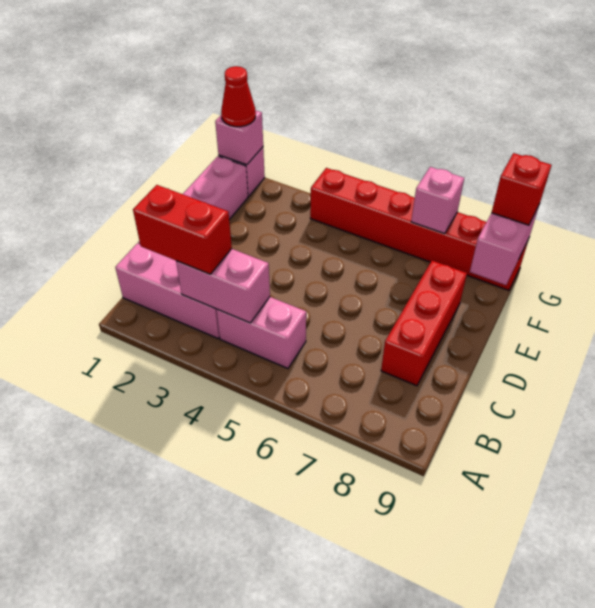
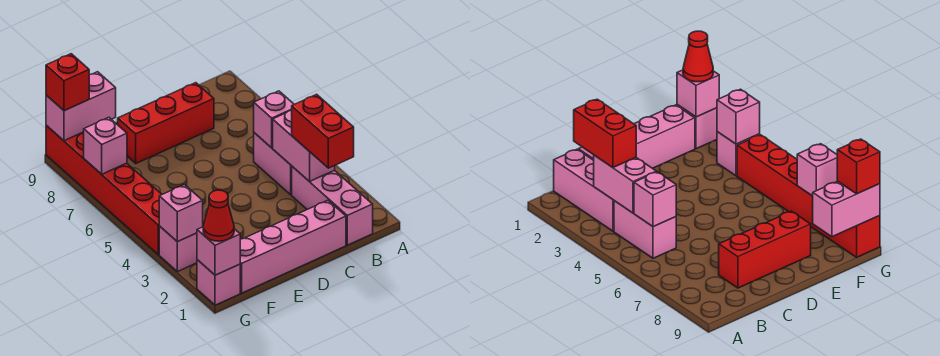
none -> pink 1x1 brick [254,91,294,148]
none -> pink 1x1 brick [159,226,197,272]
none -> pink 1x1 brick [159,185,203,242]

